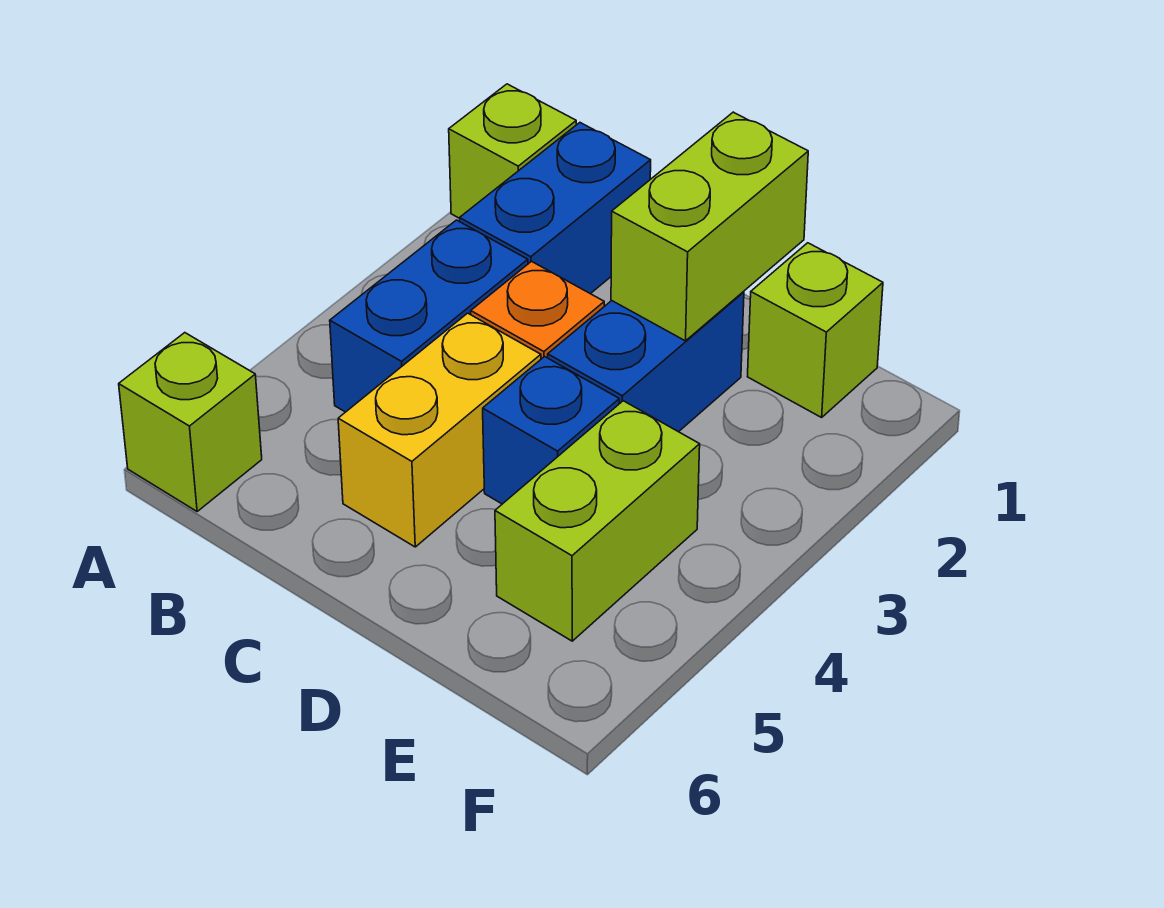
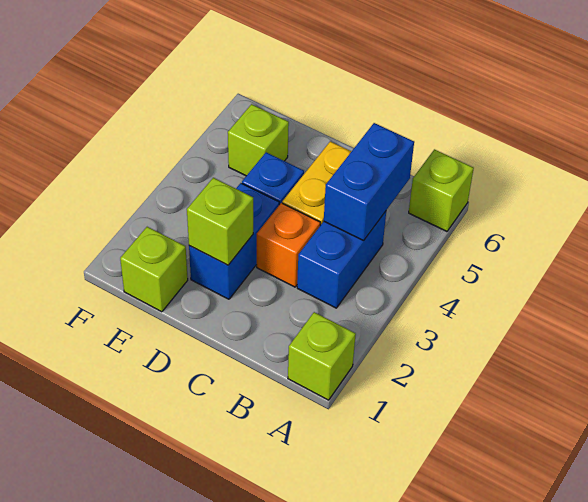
blue 1x2 brick [460,123,651,294] -> blue 1x2 brick moved to [324,123,414,241]
lime 1x2 brick [611,112,808,341] -> lime 1x1 brick [187,178,253,265]
lime 1x2 brick [495,401,700,641] -> lime 1x1 brick [228,104,289,176]

